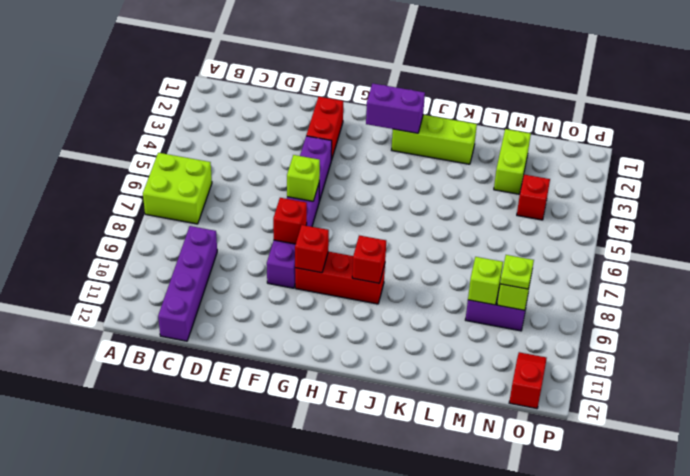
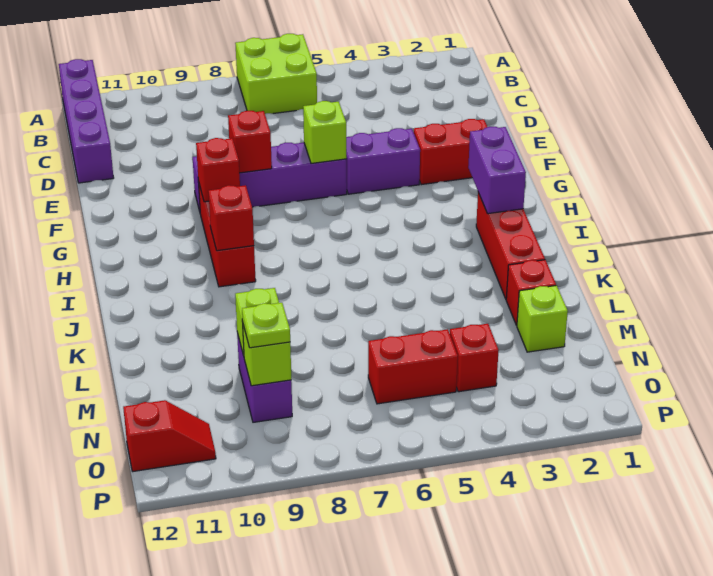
purple 1x4 brick [158,226,217,341] -> purple 1x4 brick turned to [59,59,114,183]
lime 1x3 brick [392,115,477,164] -> red 1x3 brick [476,192,545,299]
none -> red 1x1 brick [506,260,556,325]
lime 1x2 brick [494,129,531,194] -> lime 1x1 brick [517,285,568,352]
none -> red 1x2 brick [368,329,458,404]

